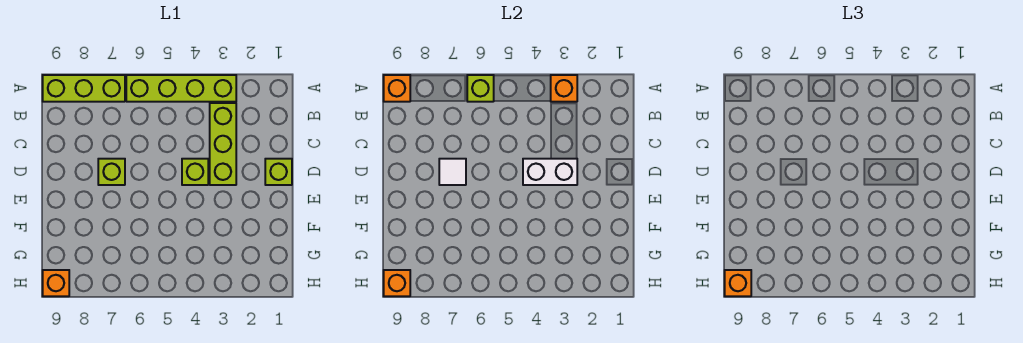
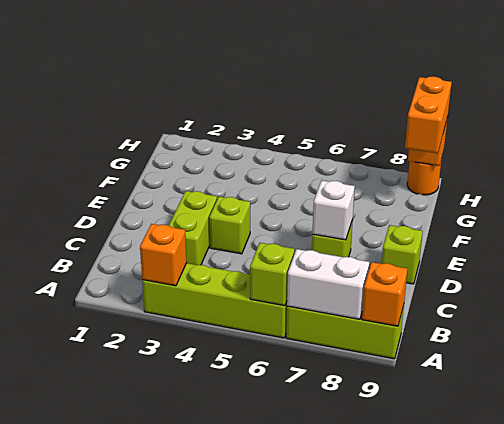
lime 1x3 brick [210,103,236,185] -> lime 1x2 brick [169,191,217,265]
lime 1x1 brick [265,159,292,185] -> lime 1x1 brick moved to [382,225,423,284]
white 1x2 brick [523,159,577,185] -> white 1x2 brick moved to [287,249,369,319]
white 1x1 tile [439,159,466,185] -> white 1x1 brick [312,180,355,240]
orange 1x1 brick [43,270,69,296] -> orange 1x1 round brick [407,158,442,195]
orange 1x1 brick [725,270,751,296] -> orange 1x2 brick [405,77,452,153]

